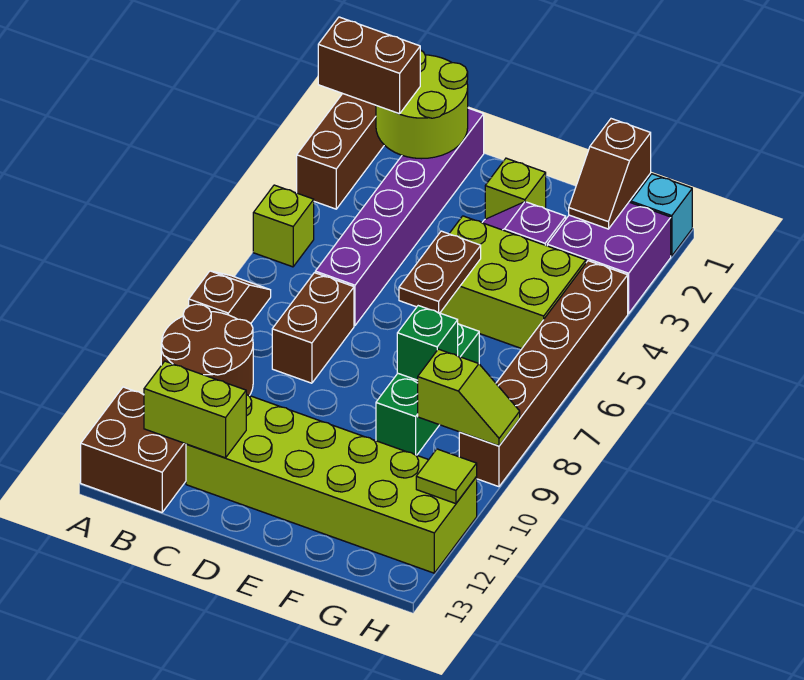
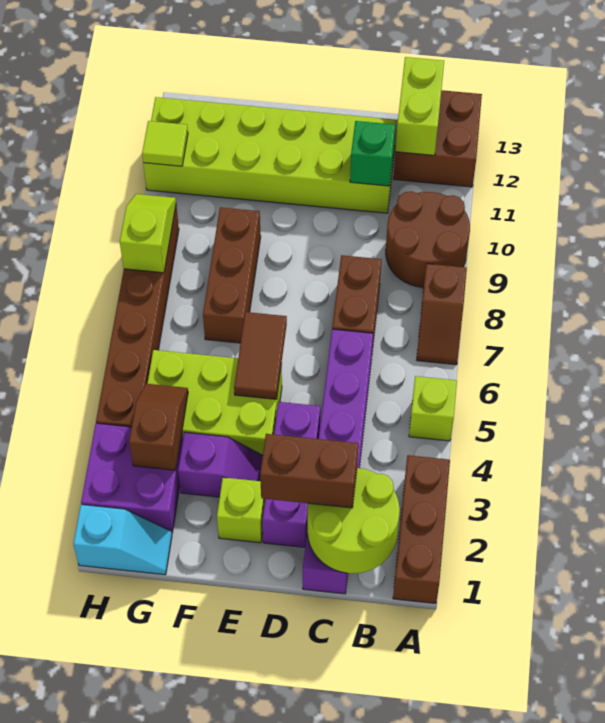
brown 1x2 brick [318,17,420,114] -> brown 1x2 brick moved to [260,434,358,508]
lime 1x2 brick [144,361,246,458] -> lime 1x2 brick turned to [396,57,444,156]
none -> purple 1x3 brick [262,402,320,547]
brown 1x2 plate [399,231,481,313] -> brown 1x2 tile [234,312,287,399]
green 1x3 brick [376,324,479,455] -> brown 1x3 brick [203,207,261,343]
green 1x1 brick [397,306,458,380] -> green 1x1 brick moved to [350,121,395,186]
brown 1x2 slope [569,119,651,229] -> brown 1x2 slope moved to [129,384,188,470]
lime 1x2 slope [418,349,520,446] -> lime 1x2 slope turned to [120,194,176,273]

